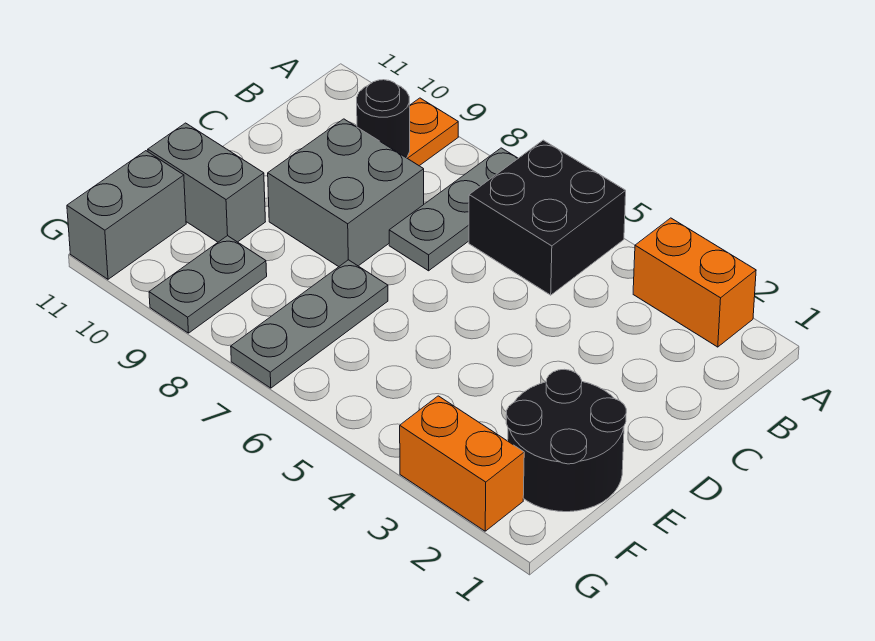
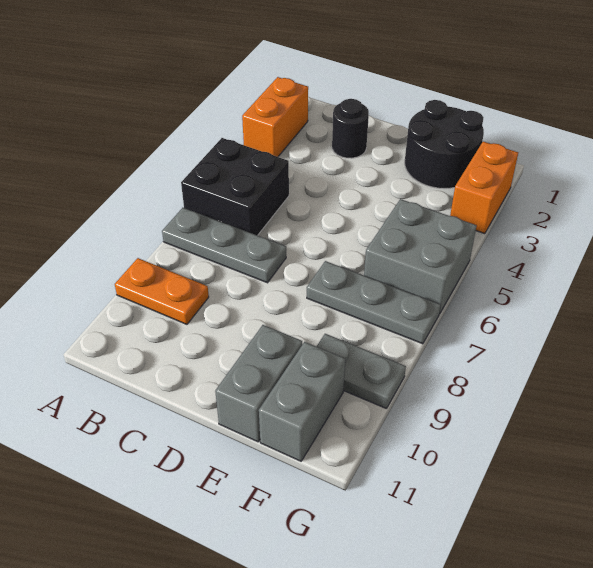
black 1x1 round brick [357,80,410,158] -> black 1x1 round brick moved to [332,99,369,158]
grey 2x2 brick [268,119,424,267] -> grey 2x2 brick moved to [364,199,477,314]
grey 1x2 brick [67,151,186,279] -> grey 1x2 brick turned to [259,342,345,461]

